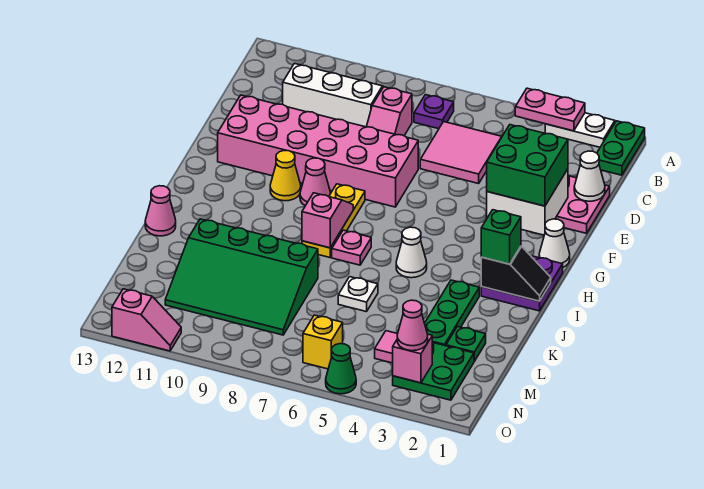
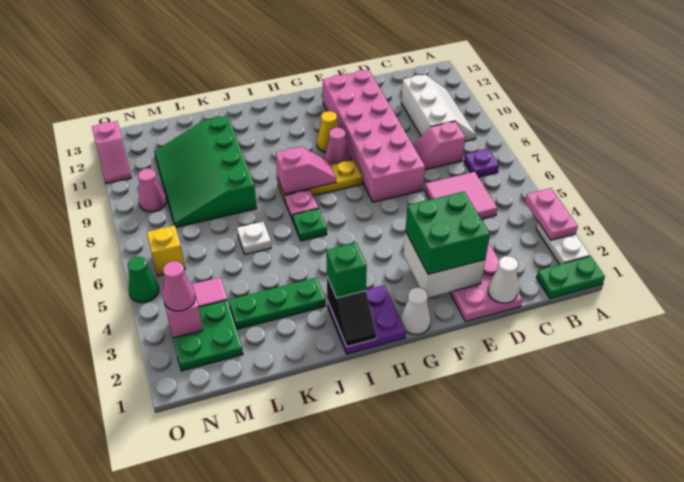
white 1x1 cone [396,227,427,278] -> none
pink 1x1 cone [145,186,176,236] -> pink 1x1 cone moved to [138,169,166,212]
green 1x1 plate [446,326,486,361] -> green 1x1 plate moved to [293,209,327,241]

